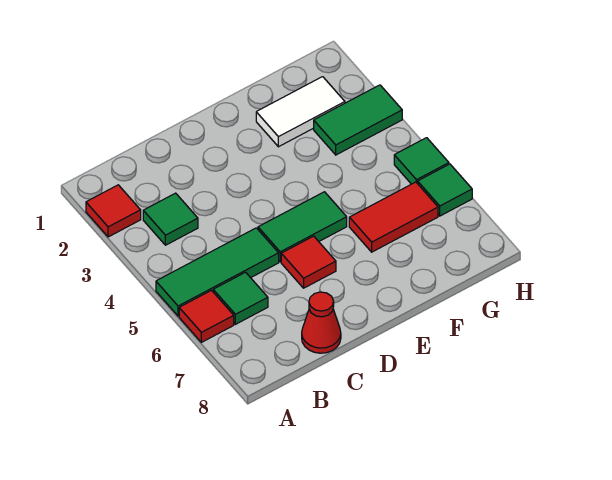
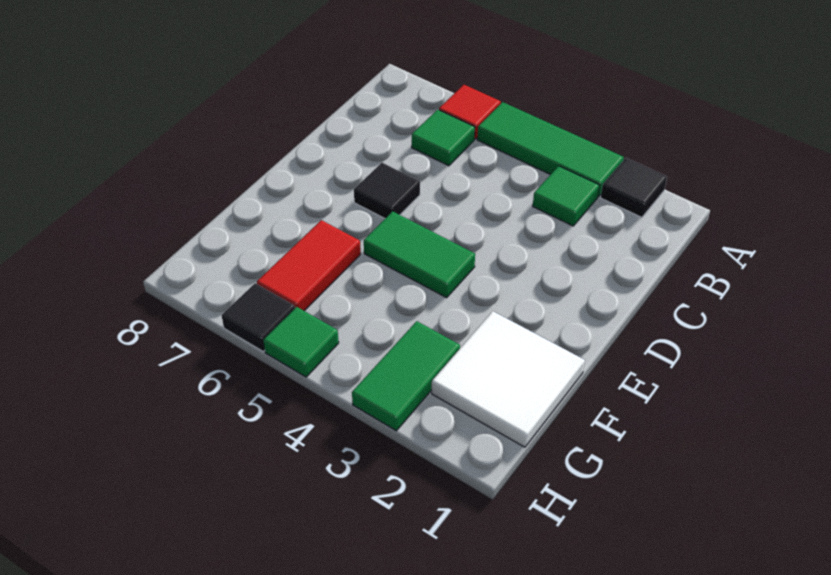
red 1x1 tile [86,185,141,237] -> black 1x1 tile [601,158,667,217]
green 1x3 tile [156,228,279,316] -> green 1x3 tile turned to [477,102,624,197]
red 1x1 cone [302,292,341,353] -> none
green 1x2 tile [258,192,347,262] -> green 1x2 tile turned to [364,211,475,298]
red 1x1 tile [281,236,336,288] -> black 1x1 tile [354,163,420,218]
white 1x2 tile [256,77,345,147] -> white 2x2 tile [432,311,585,447]
green 1x1 tile [418,164,472,216] -> black 1x1 tile [221,283,295,351]

